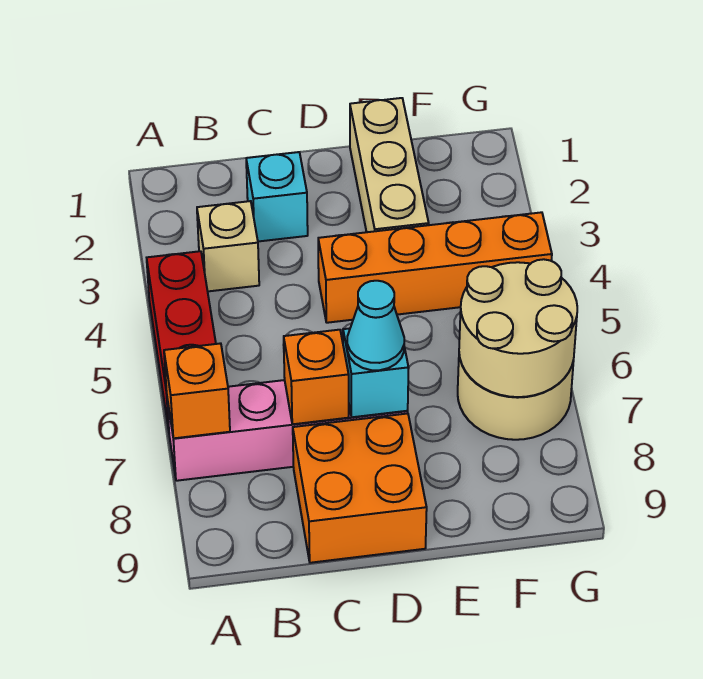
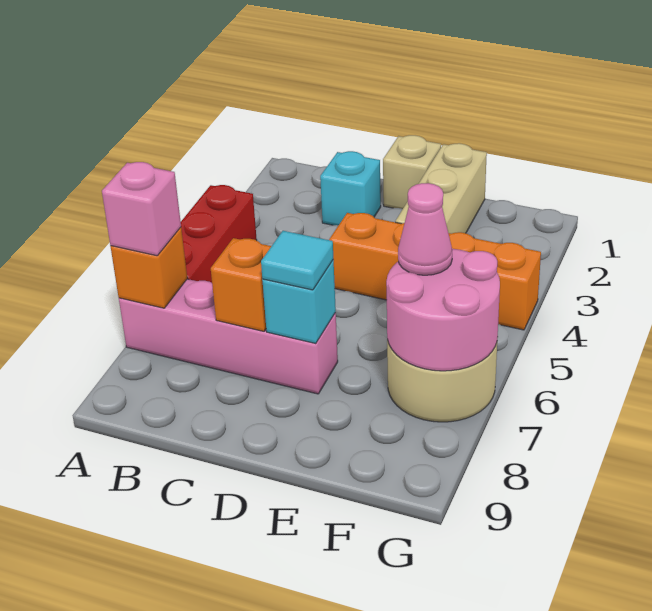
none -> pink 1x1 brick [102,162,181,256]
tan 1x1 brick [197,201,259,291] -> tan 1x1 brick moved to [383,135,441,209]
orange 2x2 brick [293,413,427,563] -> none
cyan 1x1 cone [347,281,404,370] -> cyan 1x1 tile [261,231,333,290]
tan 2x2 round brick [459,259,577,397] -> pink 2x2 round brick [386,249,500,371]
none -> pink 1x1 cone [398,183,452,275]

